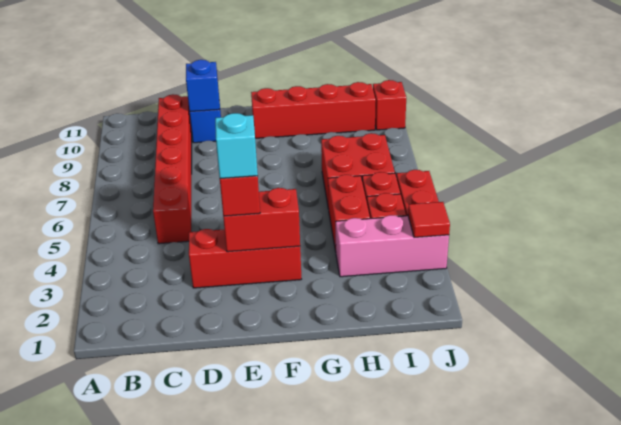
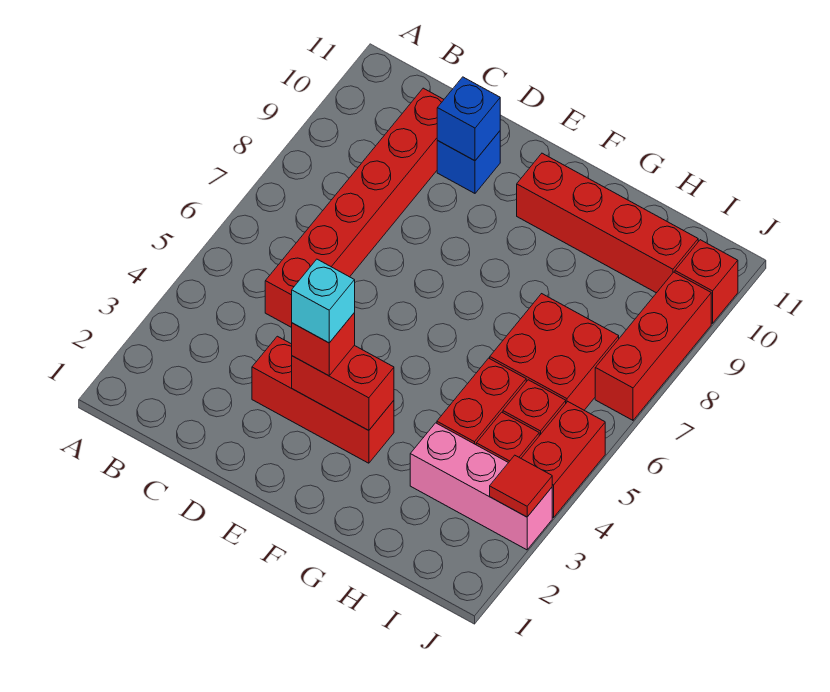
none -> red 1x3 brick [595,272,711,420]

